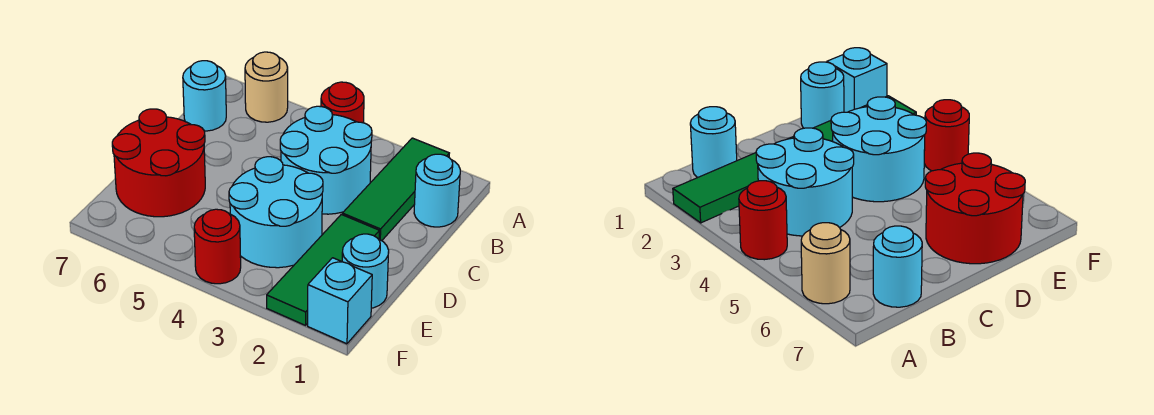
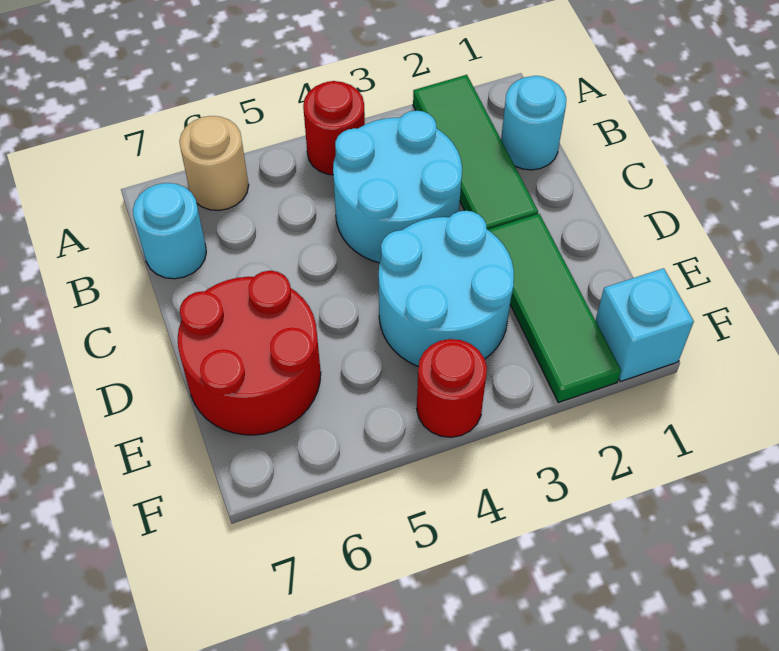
cyan 1x1 round brick [342,234,389,308] -> none

